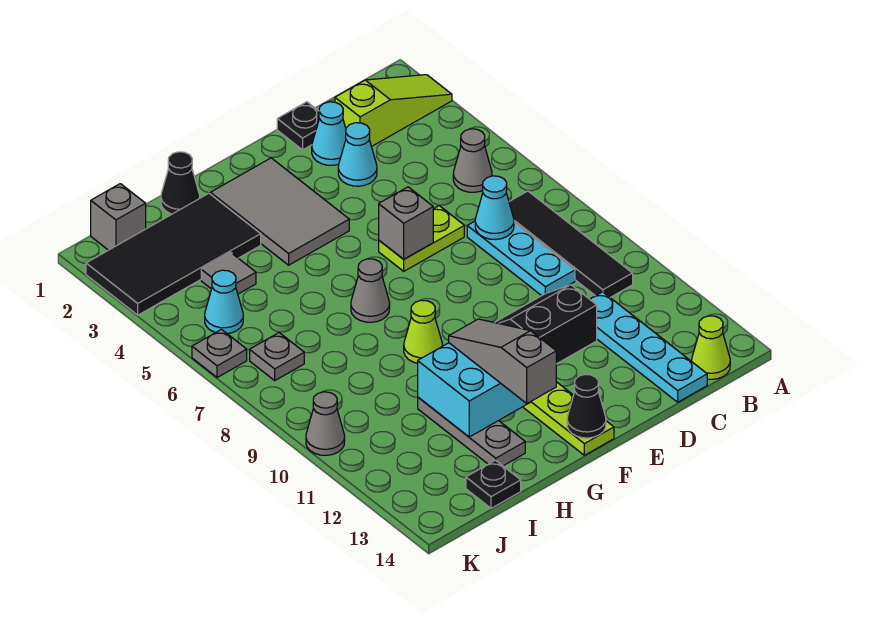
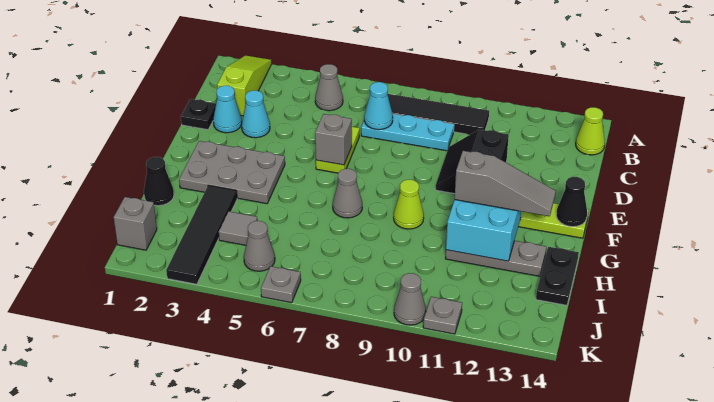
cyan 1x4 plate [590,292,707,402] -> none
grey 2x3 tile [210,158,349,265] -> grey 2x3 plate [179,141,285,204]
grey 1x3 slope [449,319,556,403] -> grey 1x3 slope turned to [455,151,556,216]
black 2x4 tile [86,193,261,315] -> black 1x4 tile [166,185,237,284]
black 1x1 plate [466,460,521,508] -> black 1x2 plate [536,247,579,305]
cyan 1x1 cone [205,270,243,334] -> grey 1x1 cone [244,221,275,271]
grey 1x1 plate [250,333,304,380] -> grey 1x1 plate moved to [423,297,462,334]

